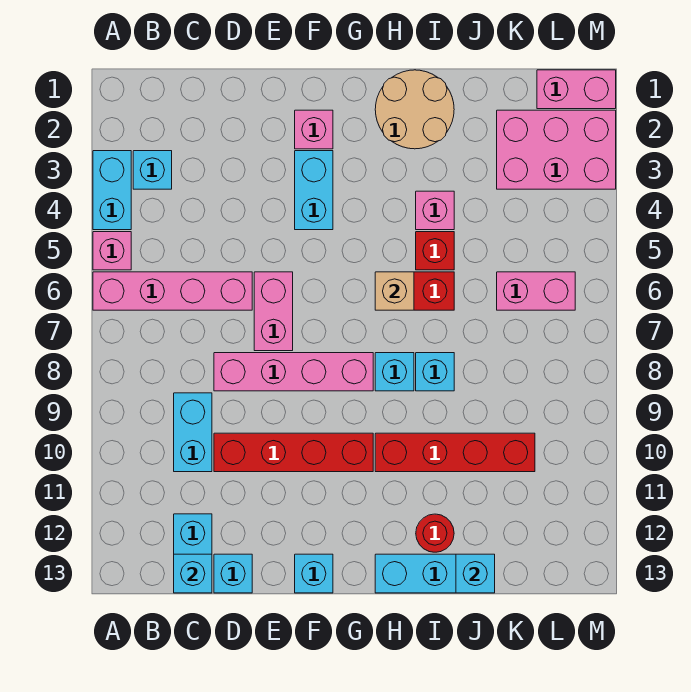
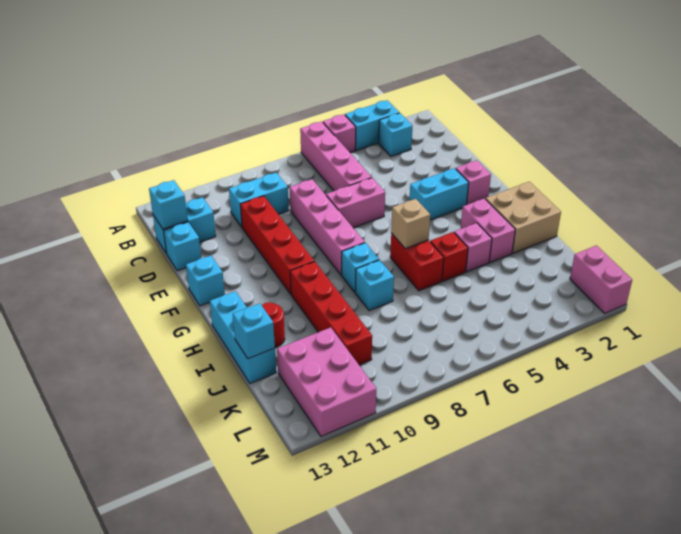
tan 2x2 round brick [375,70,454,149] -> tan 2x2 brick [486,182,561,253]
pink 2x3 brick [497,110,616,189] -> pink 2x3 brick moved to [277,327,376,437]
pink 1x2 brick [497,272,575,310] -> pink 1x2 brick moved to [461,198,515,263]

